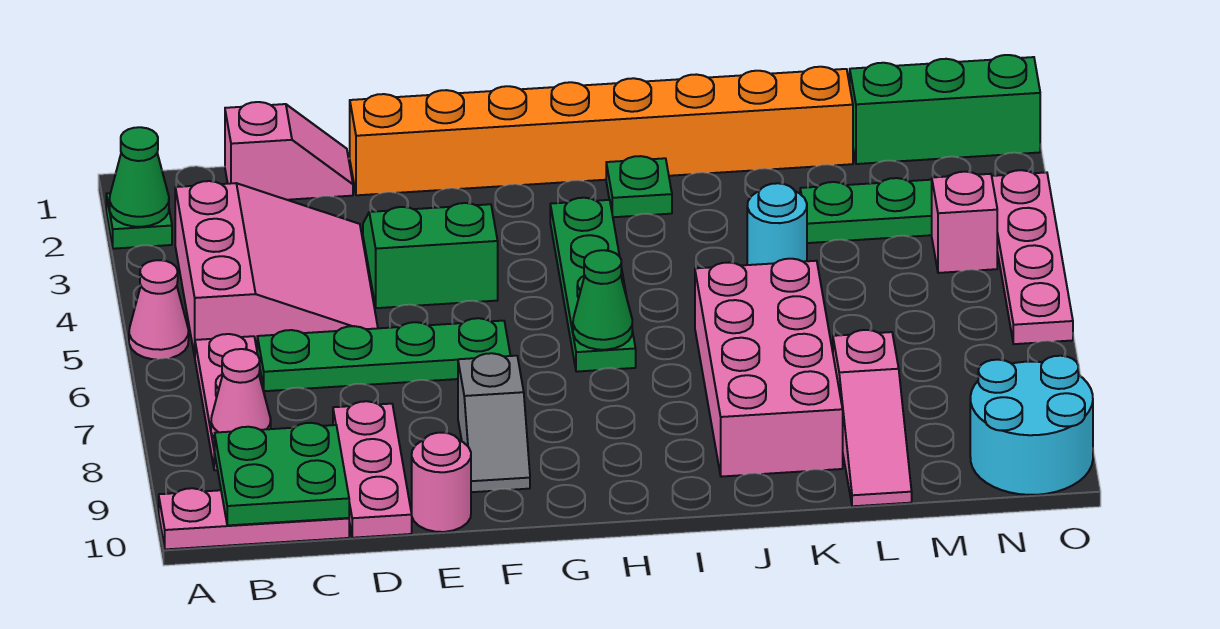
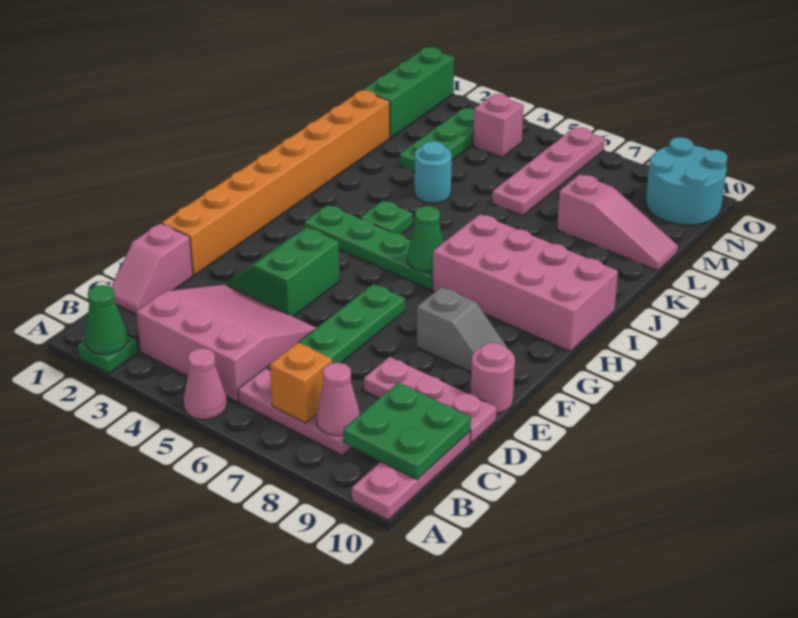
none -> orange 1x1 brick [270,343,332,423]
pink 1x2 slope [225,102,353,200] -> pink 1x2 slope turned to [111,223,193,314]
green 1x1 plate [606,156,672,217] -> green 1x1 plate moved to [360,201,413,234]
pink 2x4 brick [695,259,843,477] -> pink 2x4 brick moved to [433,214,618,351]
pink 1x4 plate [992,170,1073,344] -> pink 1x4 plate turned to [492,127,605,216]

